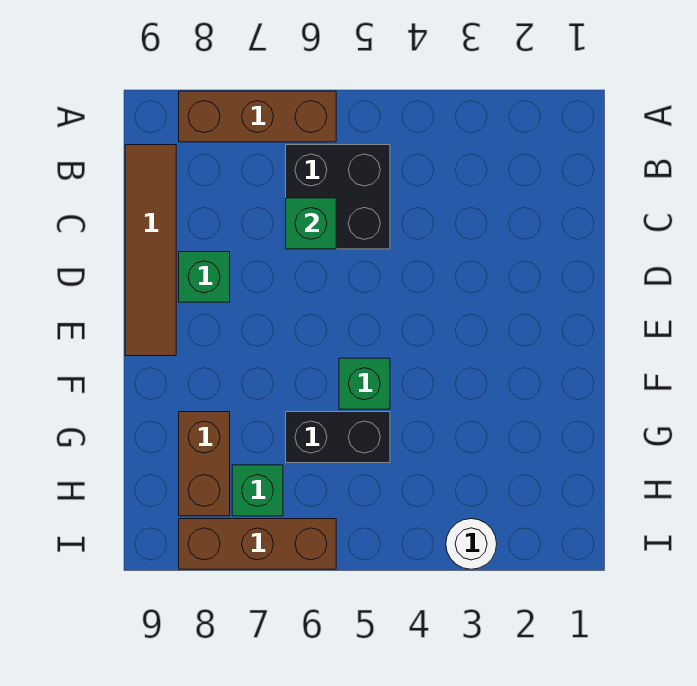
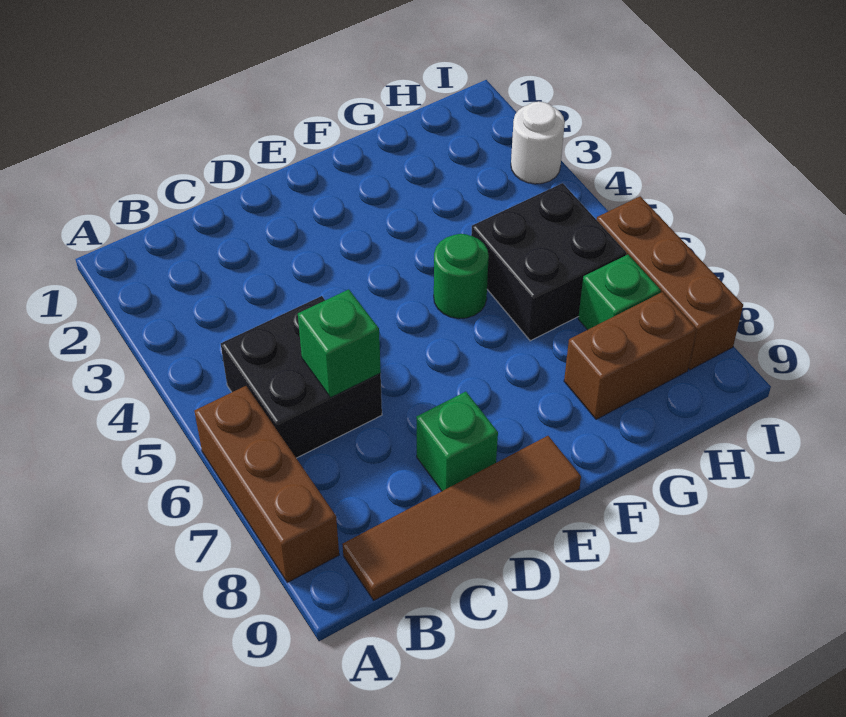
green 1x1 brick [339,358,390,409] -> green 1x1 round brick [434,234,489,319]
black 1x2 brick [286,412,390,463] -> black 2x2 brick [471,183,626,341]

